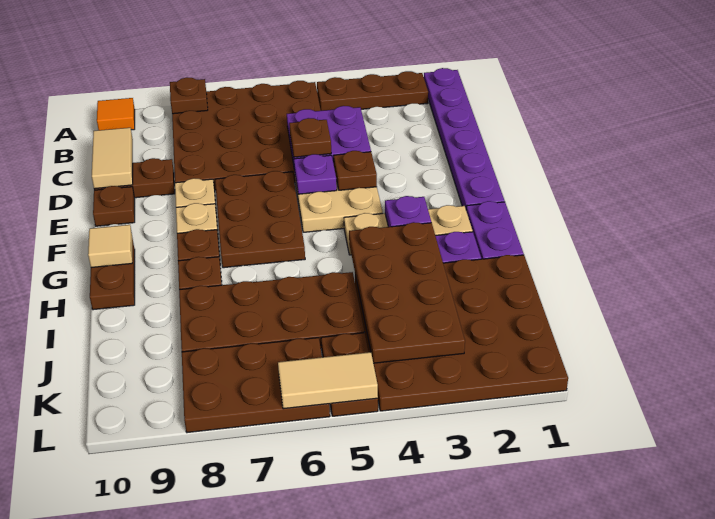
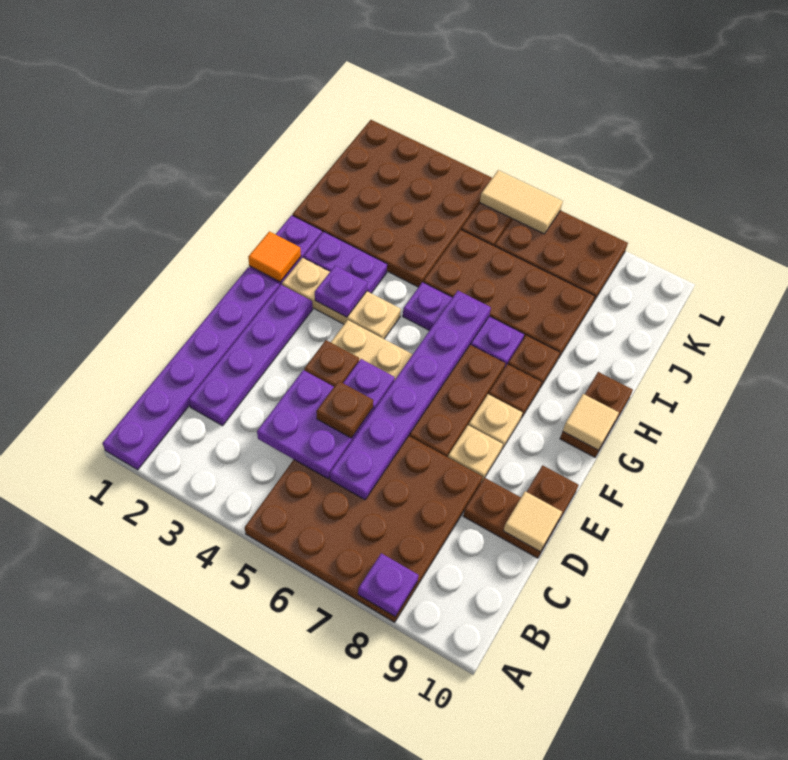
brown 1x3 plate [317,71,428,111] -> none
brown 1x1 plate [170,78,208,114] -> purple 1x1 plate [358,553,418,616]
orange 1x1 tile [97,98,135,130] -> orange 1x1 tile moved to [248,231,301,282]
none -> purple 1x4 plate [189,285,313,426]
none -> purple 1x6 plate [330,291,491,500]
tan 1x2 tile [92,128,133,189] -> tan 1x1 tile [503,491,562,552]
brown 2x4 plate [349,222,465,363] -> none
none -> purple 1x3 plate [403,282,524,367]

